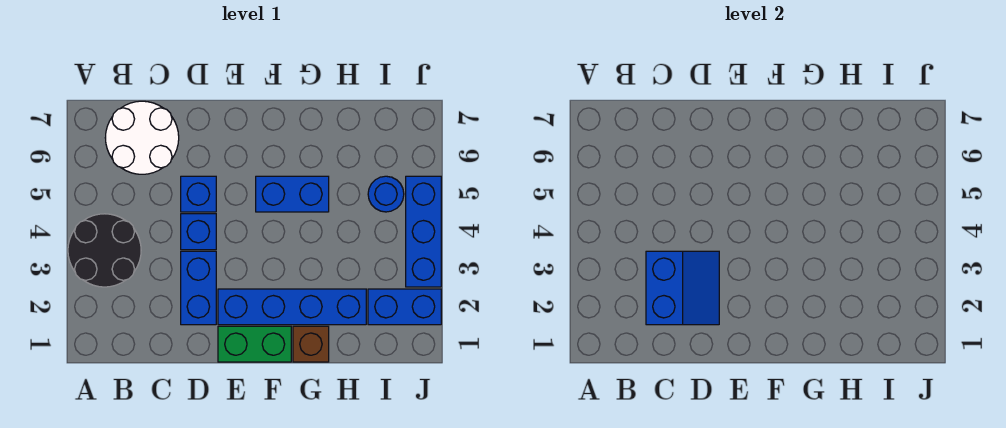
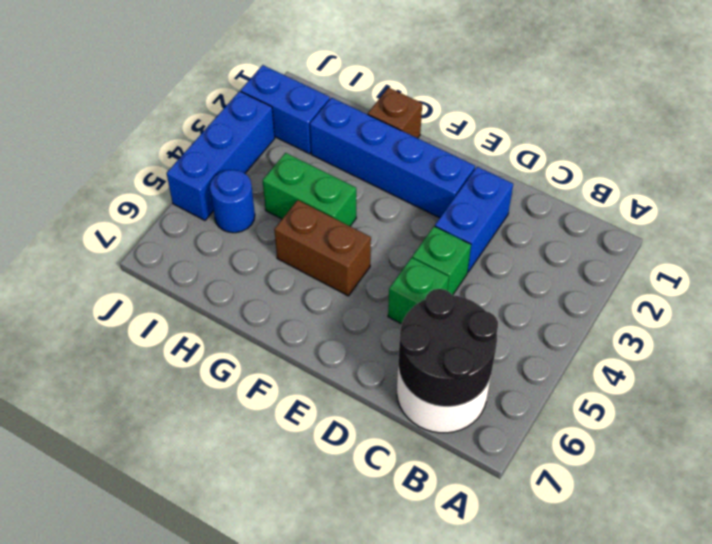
black 2x2 round brick [68,214,141,287] -> black 2x2 round brick moved to [398,289,498,407]
blue 2x2 slope [646,251,719,325] -> none
blue 1x1 brick [181,214,216,250] -> green 1x1 brick [412,226,471,295]
blue 1x1 brick [181,176,216,212] -> green 1x1 brick [388,258,449,324]
green 1x2 brick [218,326,291,362] -> green 1x2 brick moved to [263,153,356,226]
blue 1x2 brick [256,176,329,212] -> brown 1x2 brick [274,200,371,296]

